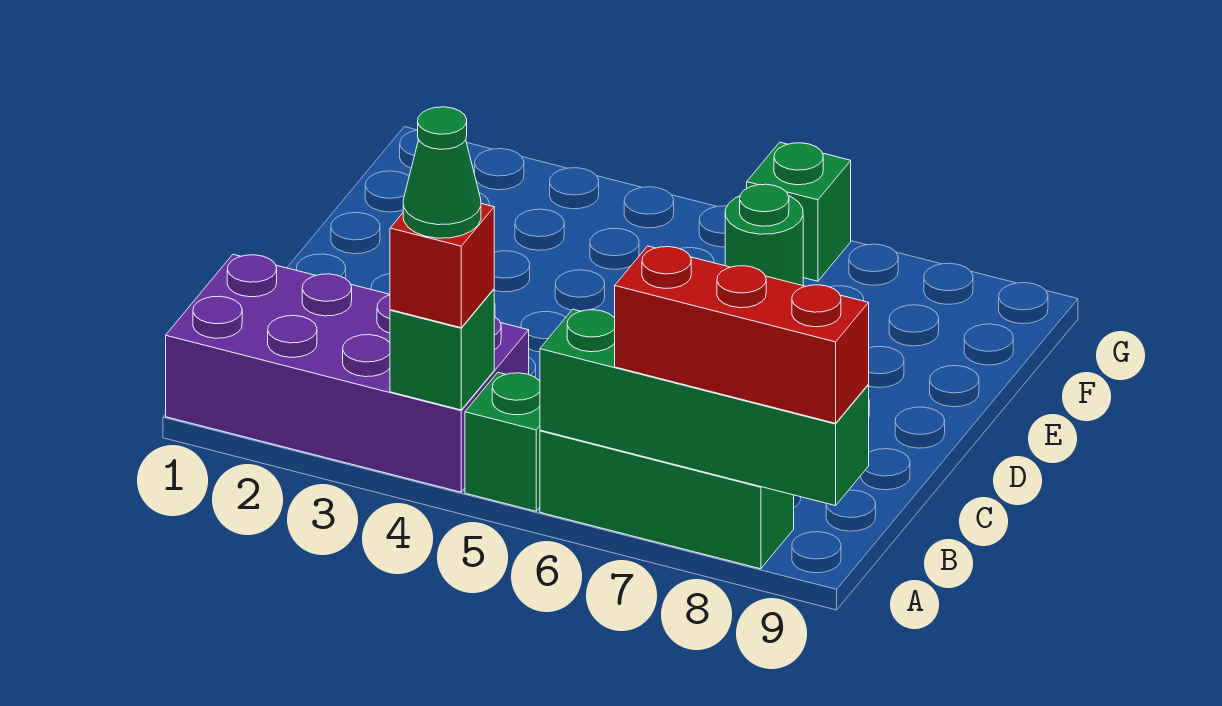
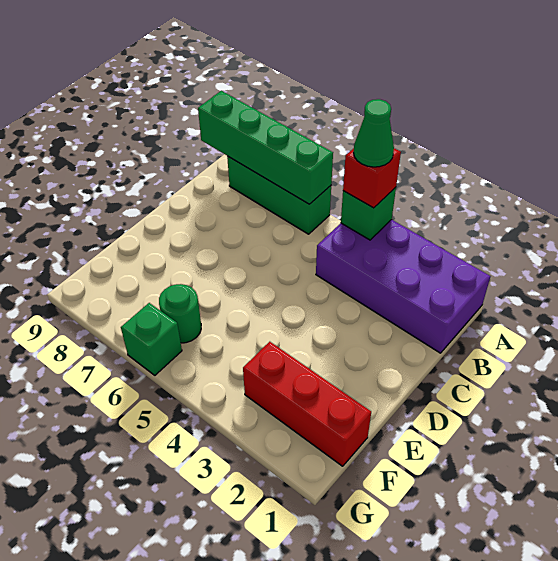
green 1x1 brick [465,372,540,511] -> none
red 1x3 brick [615,246,869,423] -> red 1x3 brick moved to [243,342,371,466]

